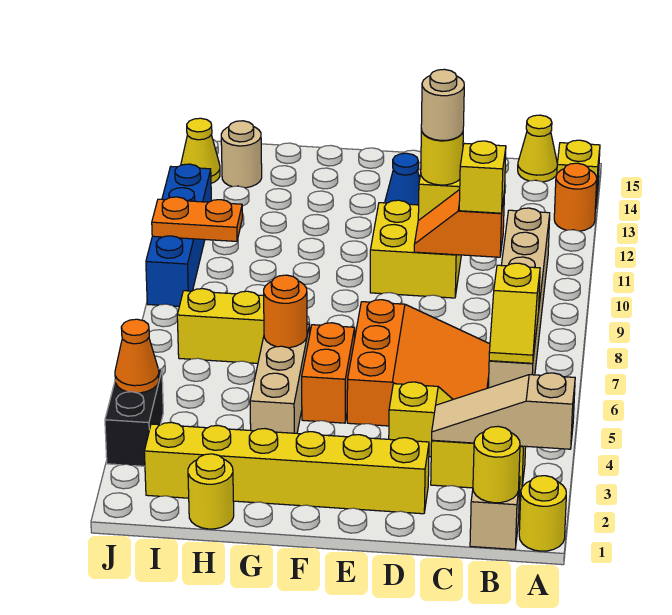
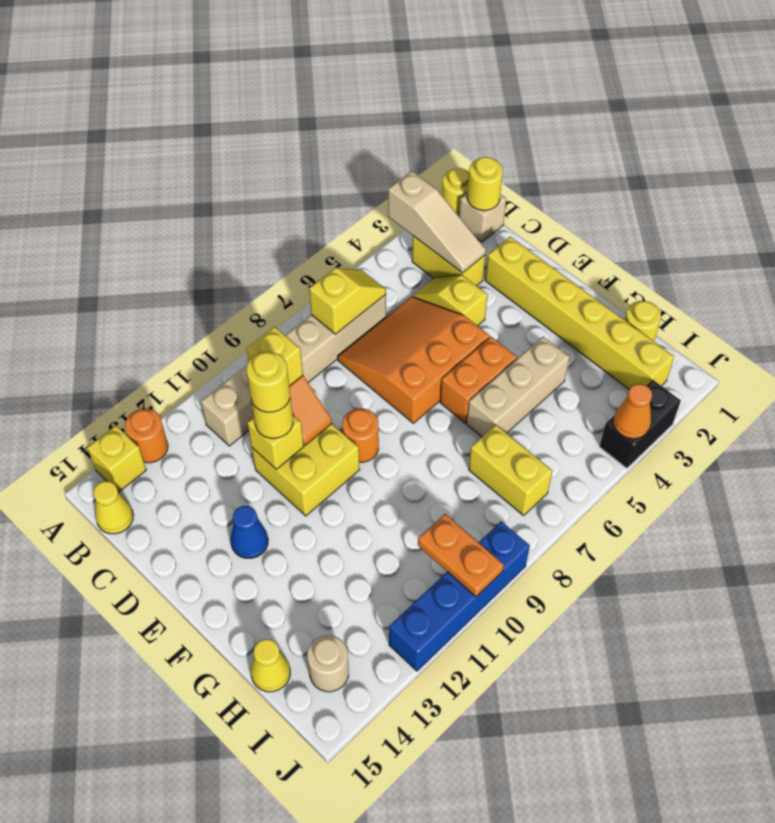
tan 1x1 round brick [421,69,464,140] -> yellow 1x1 round brick [246,352,290,412]
orange 1x1 round brick [264,275,307,348] -> orange 1x1 round brick moved to [342,409,379,462]
yellow 1x1 cone [181,118,220,183] -> yellow 1x1 cone moved to [251,639,290,692]

